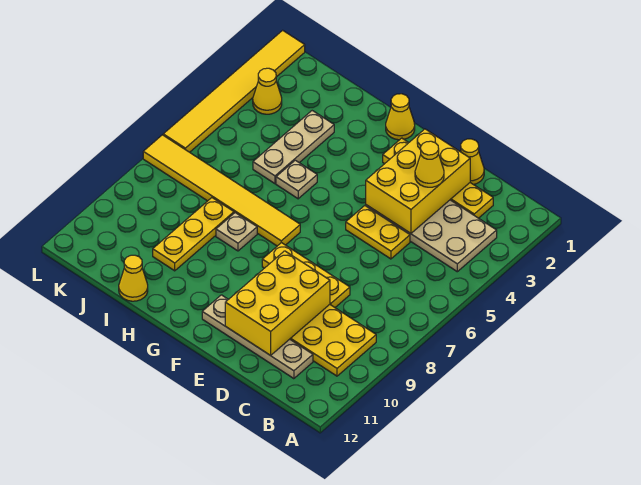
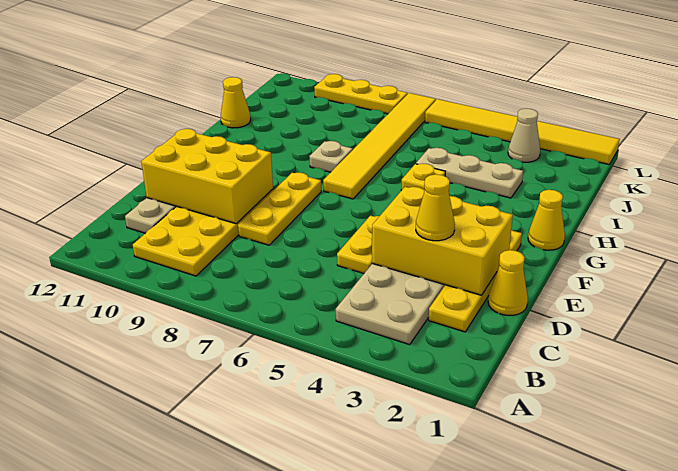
tan 1x1 plate [276,160,317,199] -> yellow 1x1 plate [401,164,445,191]
yellow 1x3 plate [153,198,234,271] -> yellow 1x3 plate moved to [314,74,408,114]
yellow 1x1 cone [253,68,282,114] -> tan 1x1 cone [508,108,540,162]

